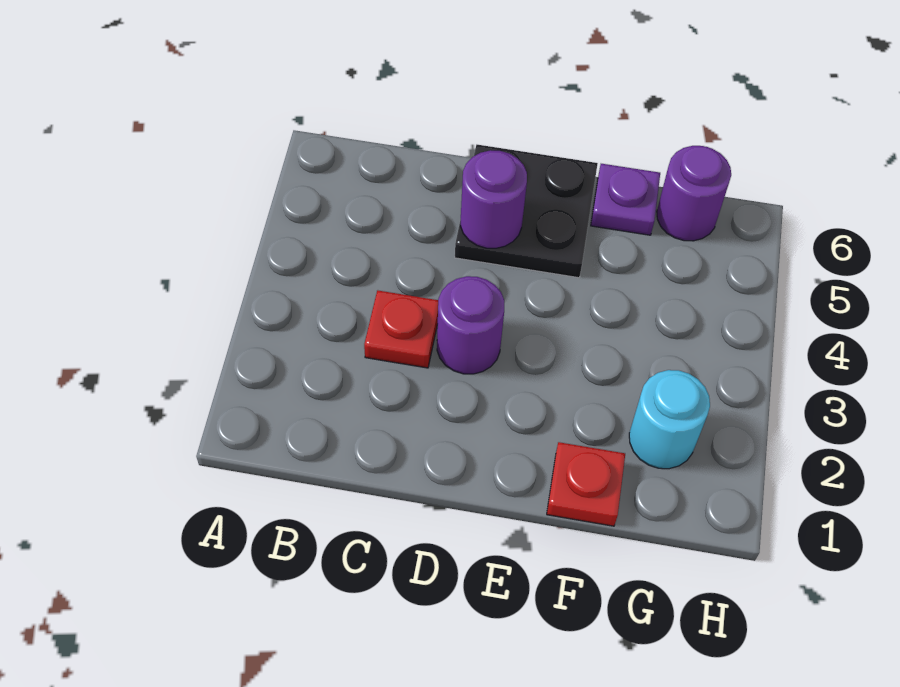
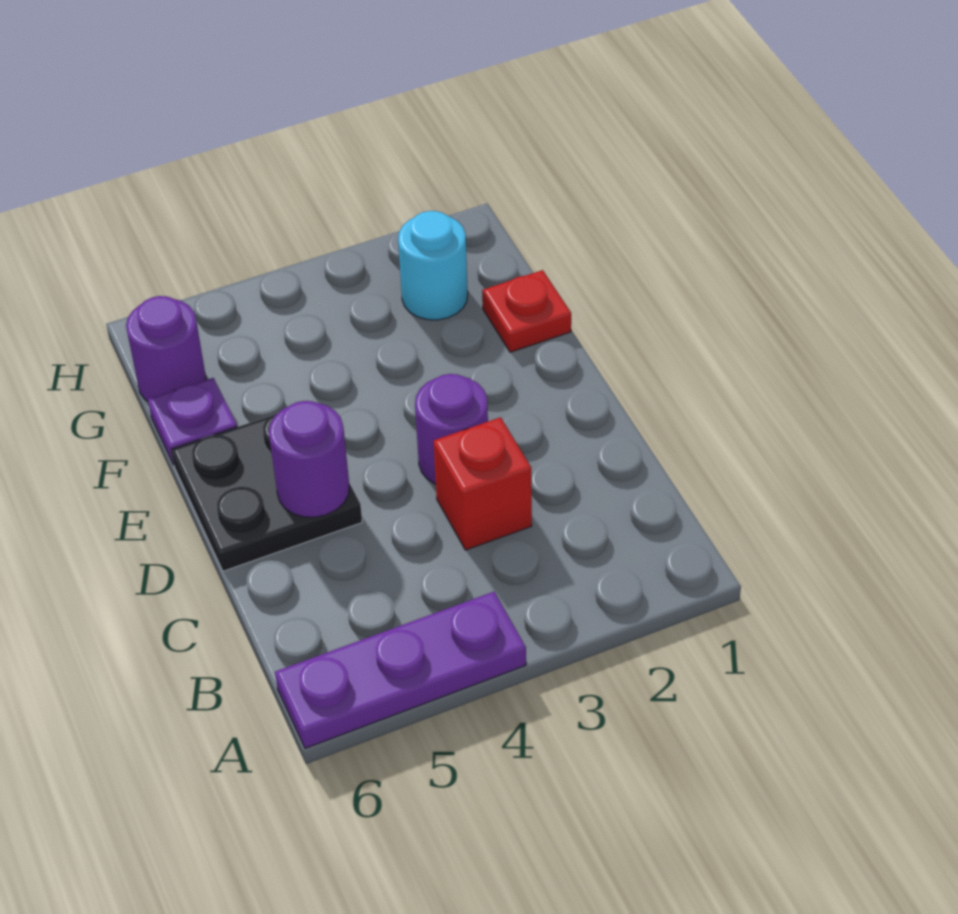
none -> purple 1x3 plate [275,592,526,748]
red 1x1 plate [364,290,438,368] -> red 1x1 brick [433,417,532,550]

